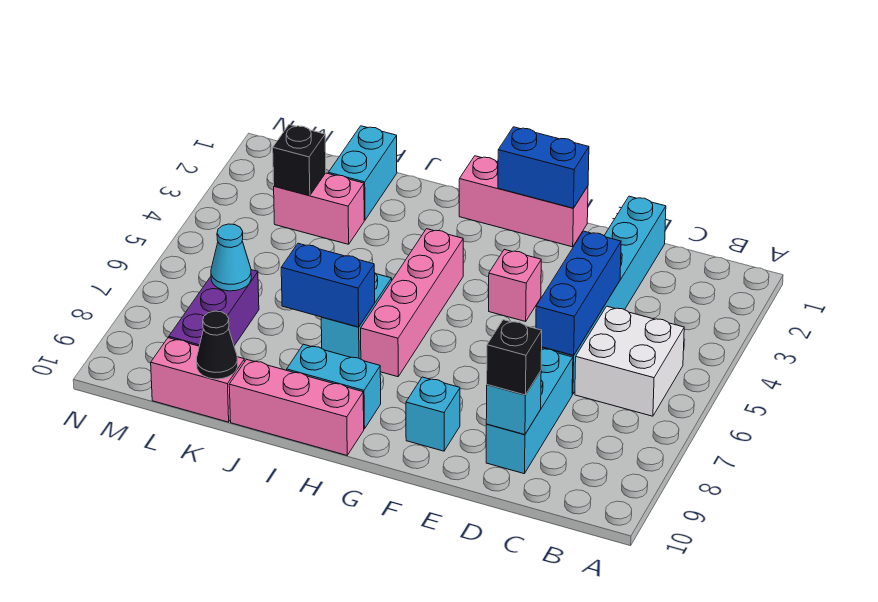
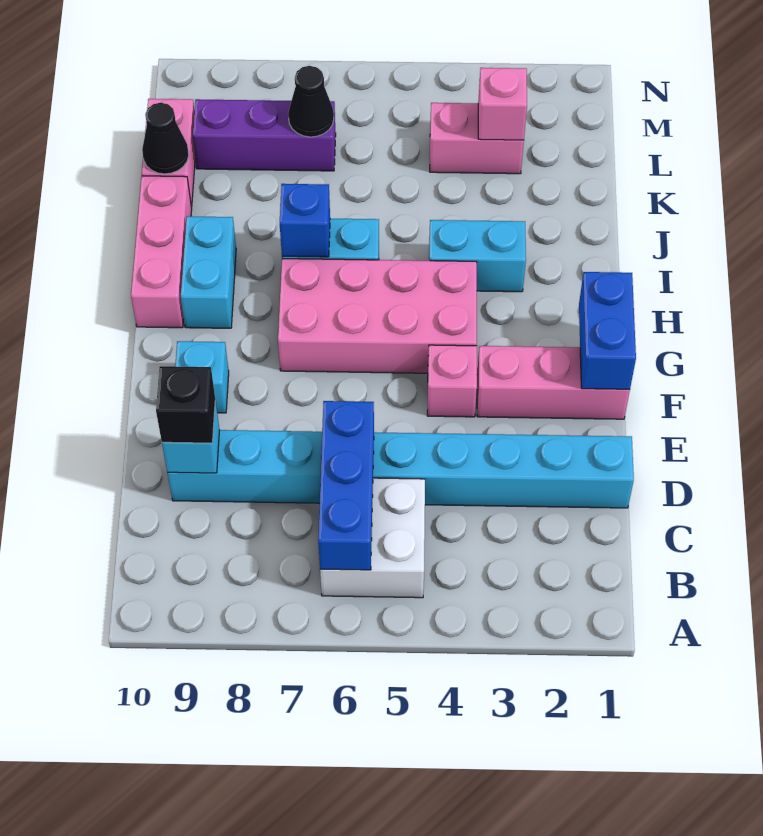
blue 1x3 brick [536,231,621,355] -> blue 1x3 brick turned to [318,401,374,570]
pink 1x3 brick [459,156,588,247] -> pink 1x3 brick turned to [477,346,630,419]
pink 1x4 brick [361,229,463,377] -> pink 2x4 brick [278,259,477,373]
blue 1x2 brick [281,243,375,327] -> blue 1x1 brick [280,184,330,257]
cyan 1x2 brick [328,126,397,220] -> cyan 1x2 brick moved to [429,220,526,292]
pink 1x2 brick [274,173,364,244] -> pink 1x2 brick turned to [430,103,524,174]
black 1x1 brick [273,125,326,196] -> pink 1x1 brick [478,68,527,140]
cyan 1x1 cone [211,224,251,291] -> black 1x1 cone [288,66,334,137]

